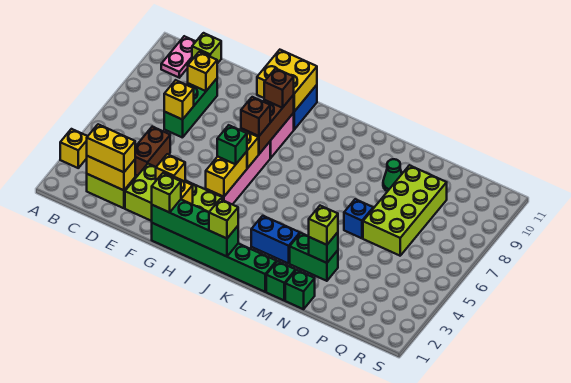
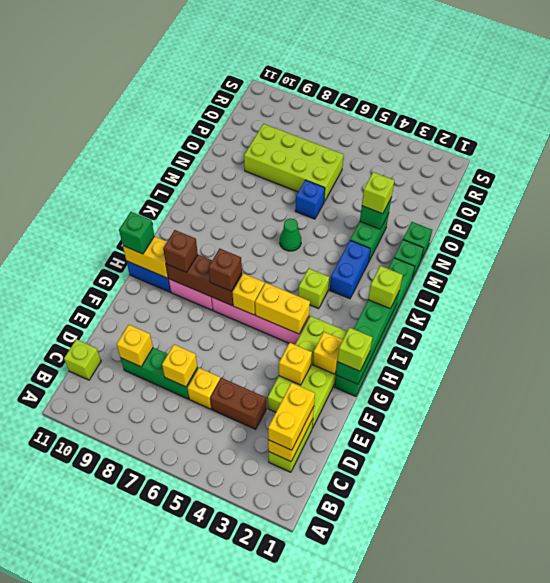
yellow 1x1 brick [60,129,88,168] -> yellow 1x1 brick moved to [187,368,220,409]
pink 1x2 plate [161,36,196,78] -> none
yellow 2x2 brick [257,50,317,111] -> yellow 1x2 brick [123,236,168,278]
green 1x1 brick [217,125,247,164] -> green 1x1 brick moved to [119,212,154,254]
none -> lime 1x1 brick [298,268,329,309]
green 1x1 cone [383,159,402,191] -> green 1x1 cone moved to [280,218,301,251]

